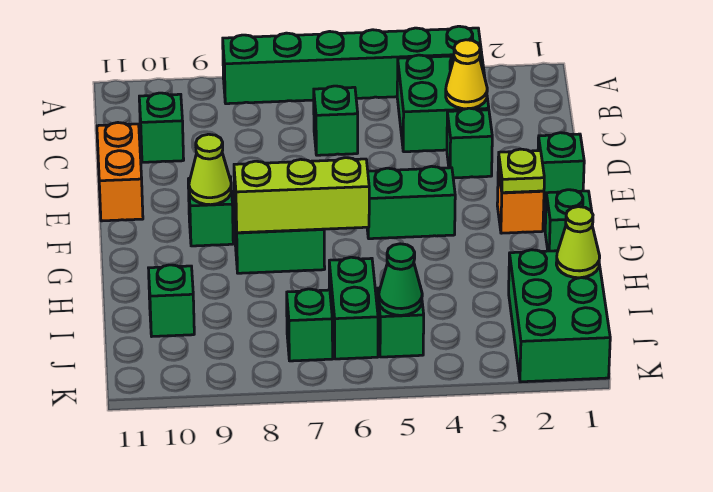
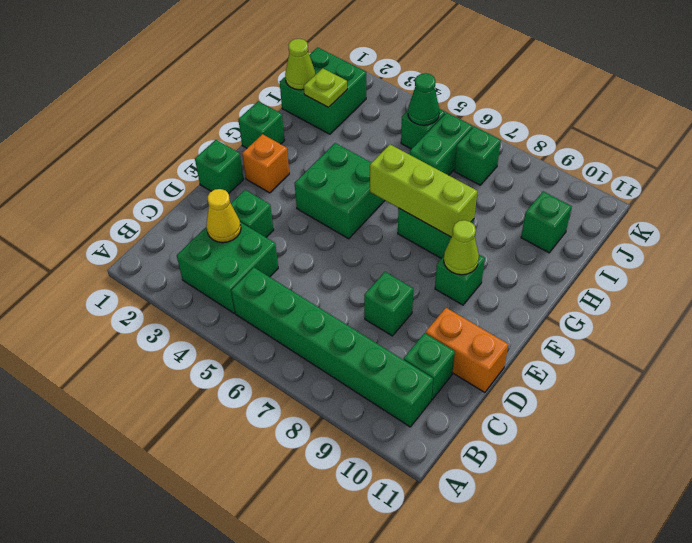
green 1x6 brick [223,26,482,104] -> green 1x6 brick moved to [231,267,433,427]
green 1x1 brick [314,86,358,155] -> green 1x1 brick moved to [364,272,413,336]
orange 1x2 brick [97,123,143,221] -> orange 1x2 brick turned to [426,308,508,393]
lime 1x1 plate [498,149,544,193] -> lime 1x1 plate moved to [304,68,347,107]
green 1x2 brick [367,166,455,239] -> green 2x2 brick [295,143,385,239]
green 2x3 brick [509,250,610,382] -> green 2x2 brick [280,47,366,134]

